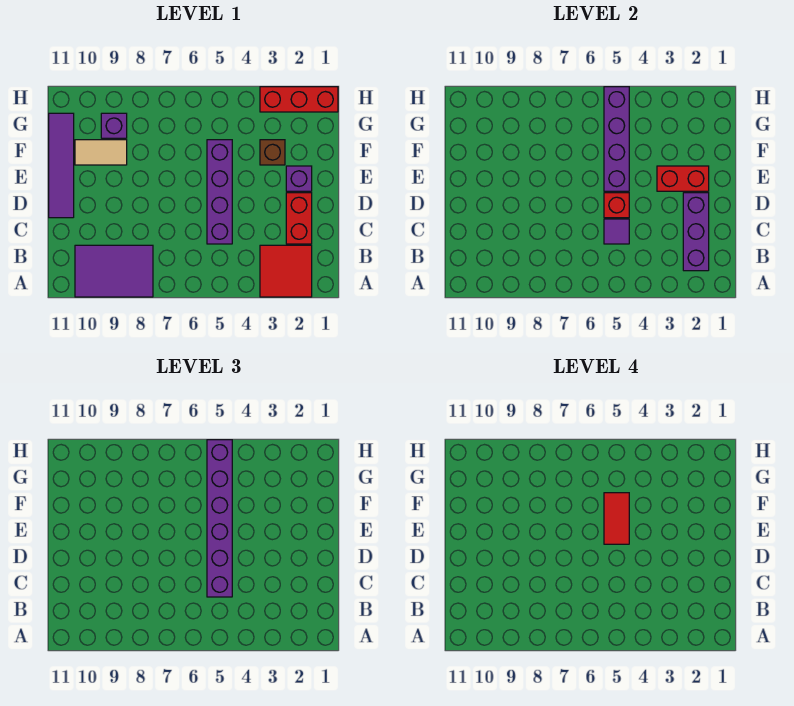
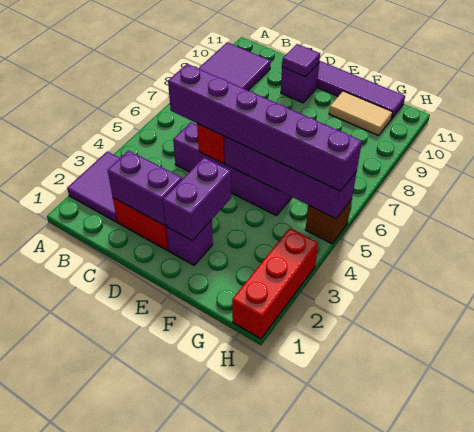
red 2x2 tile [260,245,312,297] -> purple 2x2 tile [67,152,120,222]
purple 1x3 brick [683,193,709,271] -> purple 1x2 brick [107,151,182,226]
purple 1x1 tile [604,219,629,244] -> purple 1x1 tile moved to [282,44,320,77]
red 1x2 brick [657,166,709,191] -> purple 1x2 brick [163,158,231,241]
red 1x2 tile [604,493,629,544] -> none
brown 1x1 brick [260,140,285,165] -> brown 1x1 brick moved to [305,199,352,244]
tan 1x2 tile [75,140,127,165] -> tan 1x2 tile turned to [329,91,393,136]
purple 1x1 brick [101,113,127,138] -> purple 1x1 brick moved to [281,63,319,103]

